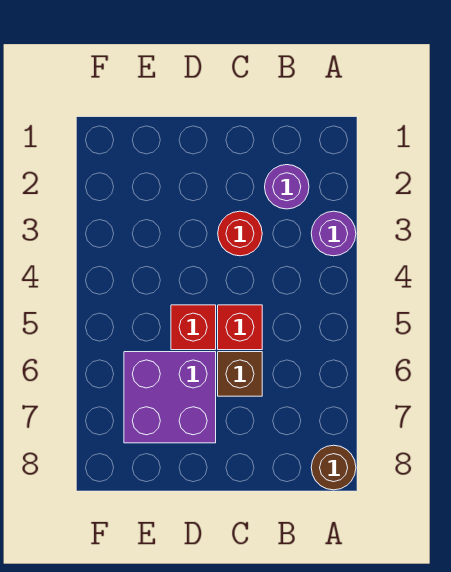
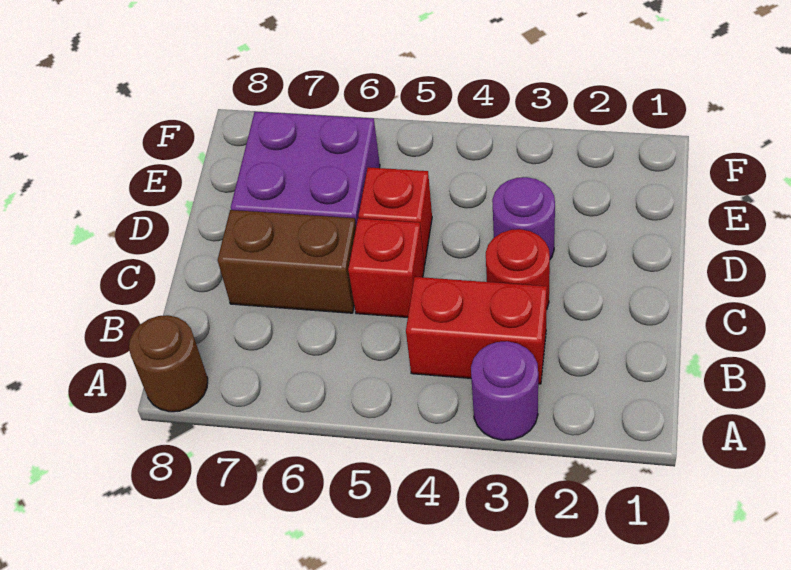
purple 1x1 round brick [265,165,309,209] -> purple 1x1 round brick moved to [492,177,555,259]
none -> red 1x2 brick [406,277,547,384]
brown 1x1 brick [218,352,262,396] -> brown 1x2 brick [218,210,356,313]

